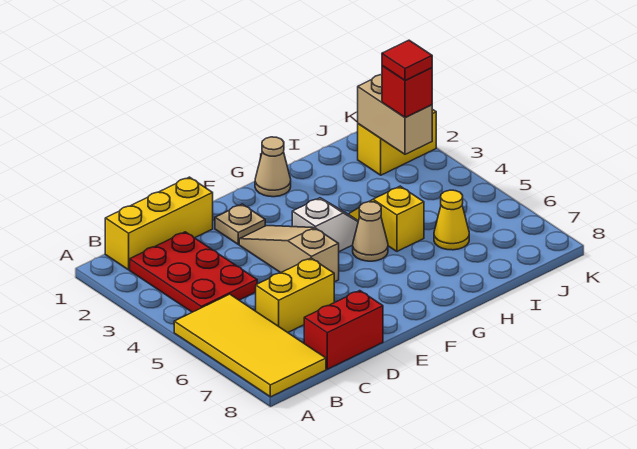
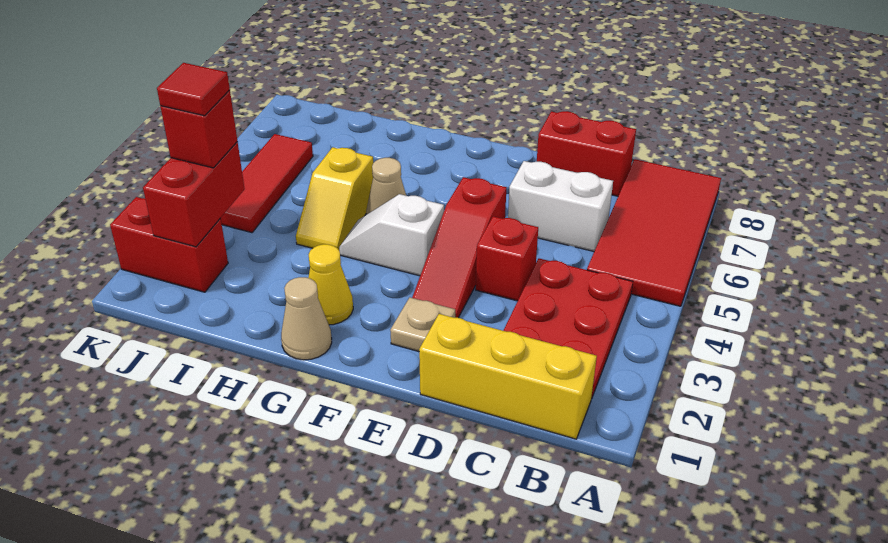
yellow 2x4 tile [174,294,326,397] -> red 2x4 tile [587,159,721,306]
yellow 1x2 brick [256,258,334,332] -> white 1x2 brick [508,161,613,251]
none -> red 1x1 brick [476,216,538,301]
tan 1x3 slope [239,226,339,282] -> red 1x3 slope [412,177,506,318]
yellow 1x1 cone [434,190,469,250] -> yellow 1x1 cone moved to [308,244,353,325]
yellow 1x2 brick [358,109,436,175] -> red 1x2 brick [110,197,228,292]
tan 1x2 brick [358,75,432,154] -> red 1x2 brick [143,142,245,247]
none -> red 1x3 tile [220,134,313,233]

